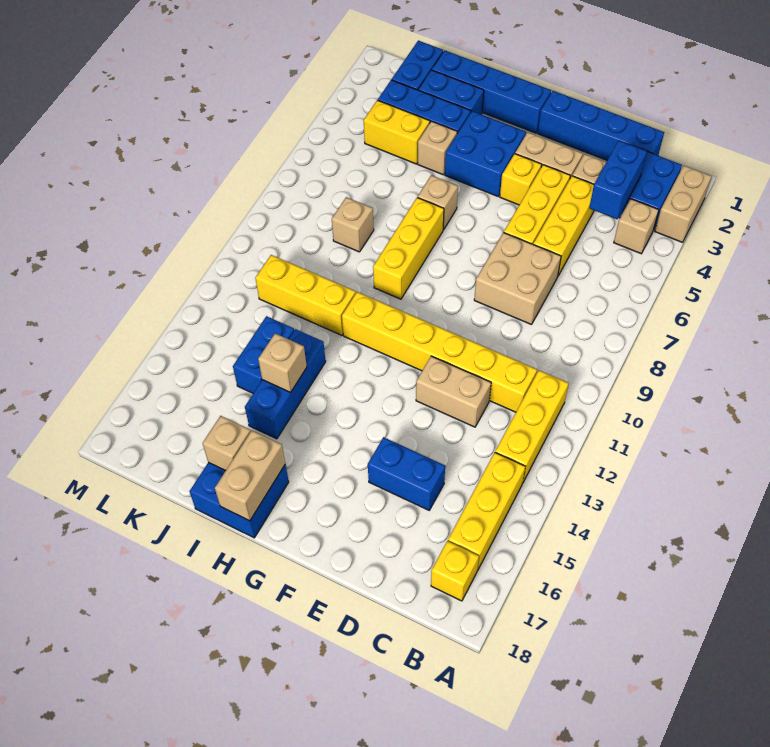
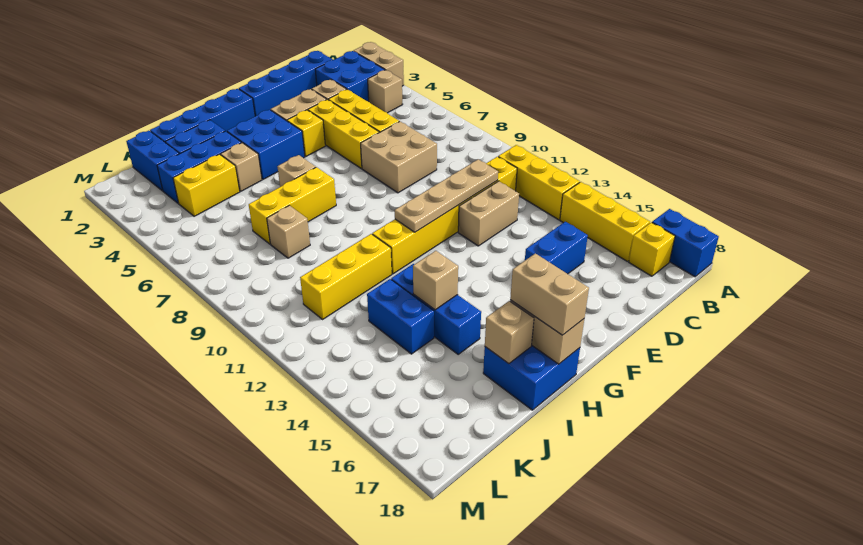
blue 1x2 brick [589,141,647,219] -> blue 1x2 brick moved to [652,209,719,277]
none -> tan 1x4 plate [395,159,498,232]
yellow 1x3 brick [373,198,444,299] -> yellow 1x3 brick turned to [249,167,336,244]
none -> tan 1x2 brick [510,253,589,335]

